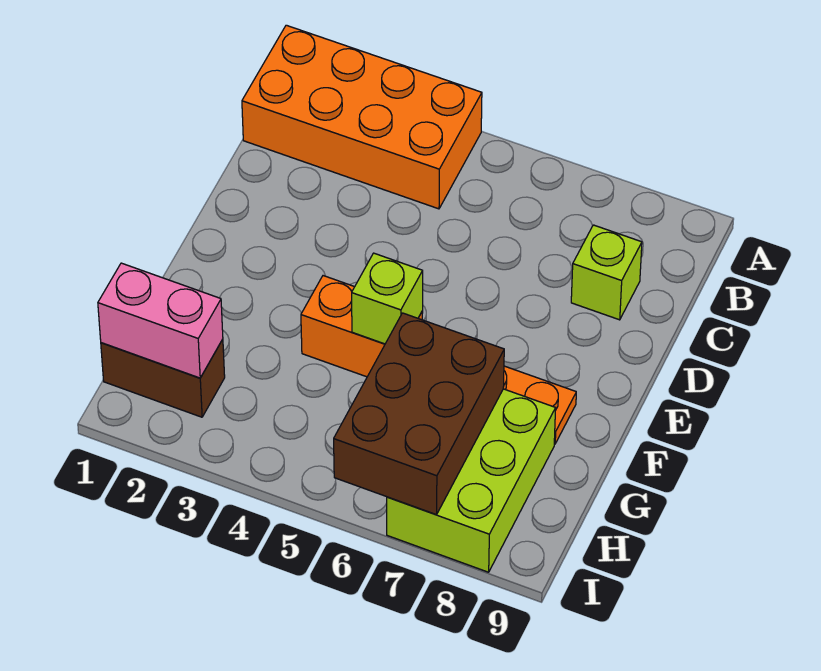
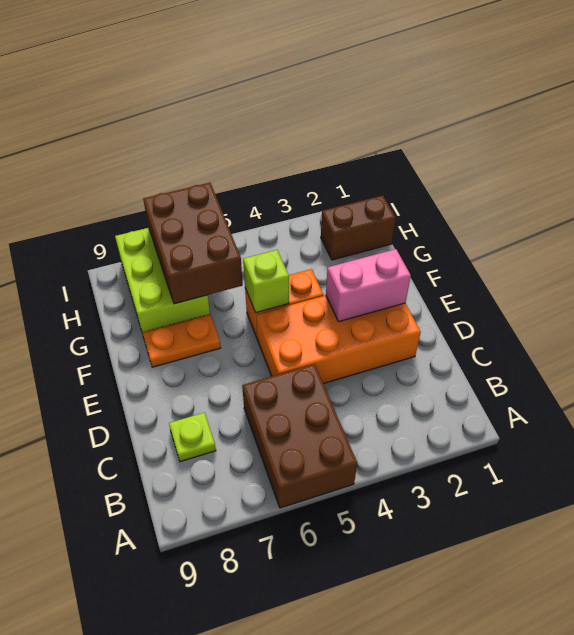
orange 2x4 brick [242,25,482,209] -> orange 2x4 brick moved to [256,295,421,384]
none -> brown 2x3 brick [242,364,357,508]
lime 1x1 brick [571,225,642,320] -> lime 1x1 plate [169,413,216,462]
pink 1x2 brick [98,263,223,378] -> pink 1x2 brick moved to [326,249,411,322]

